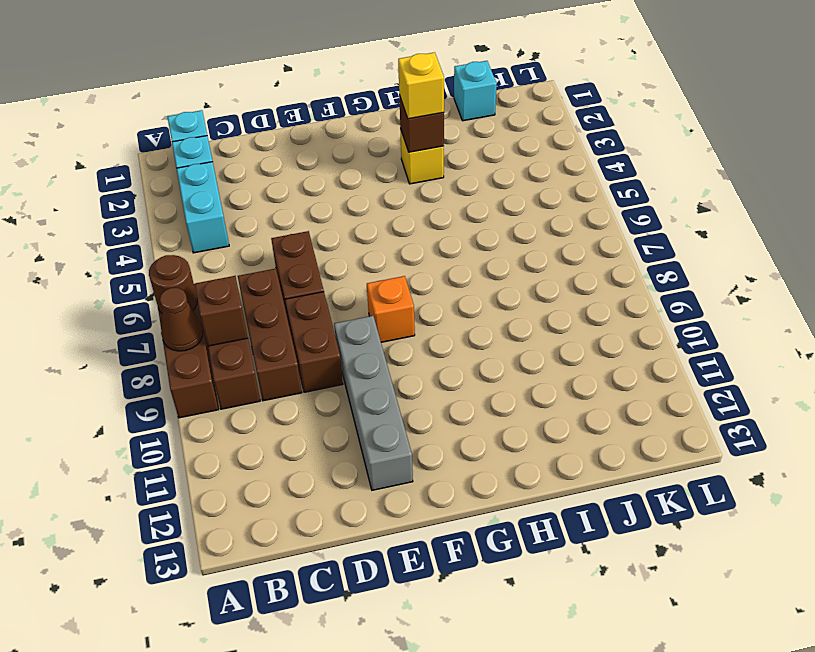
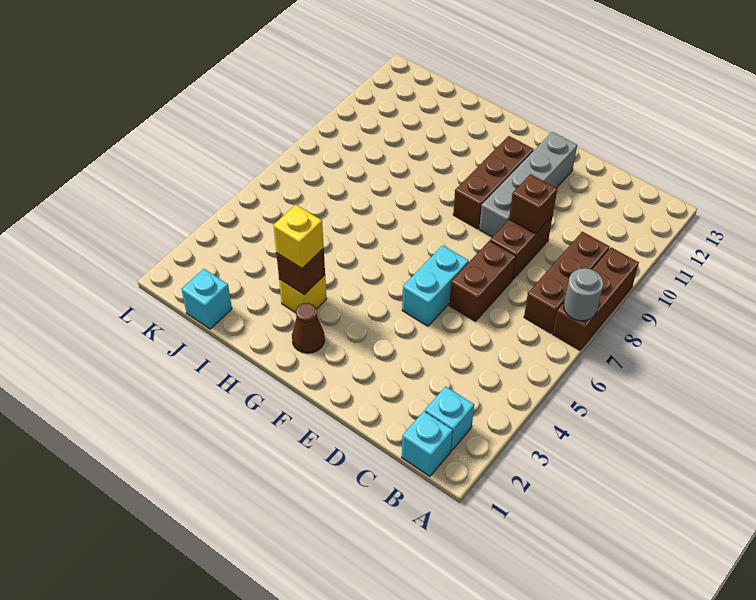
brown 1x1 round brick [149,255,197,313] -> grey 1x1 round brick [564,268,603,321]
brown 1x1 cone [160,288,203,351] -> brown 1x1 cone moved to [292,303,325,353]
cyan 1x2 brick [177,162,229,253] -> cyan 1x2 brick moved to [402,245,469,326]
brown 1x1 brick [195,276,248,346] -> brown 1x1 brick moved to [509,174,557,234]
brown 1x3 brick [238,269,302,401] -> brown 1x3 brick moved to [453,136,534,229]
orange 1x1 brick [367,276,415,342] -> none

